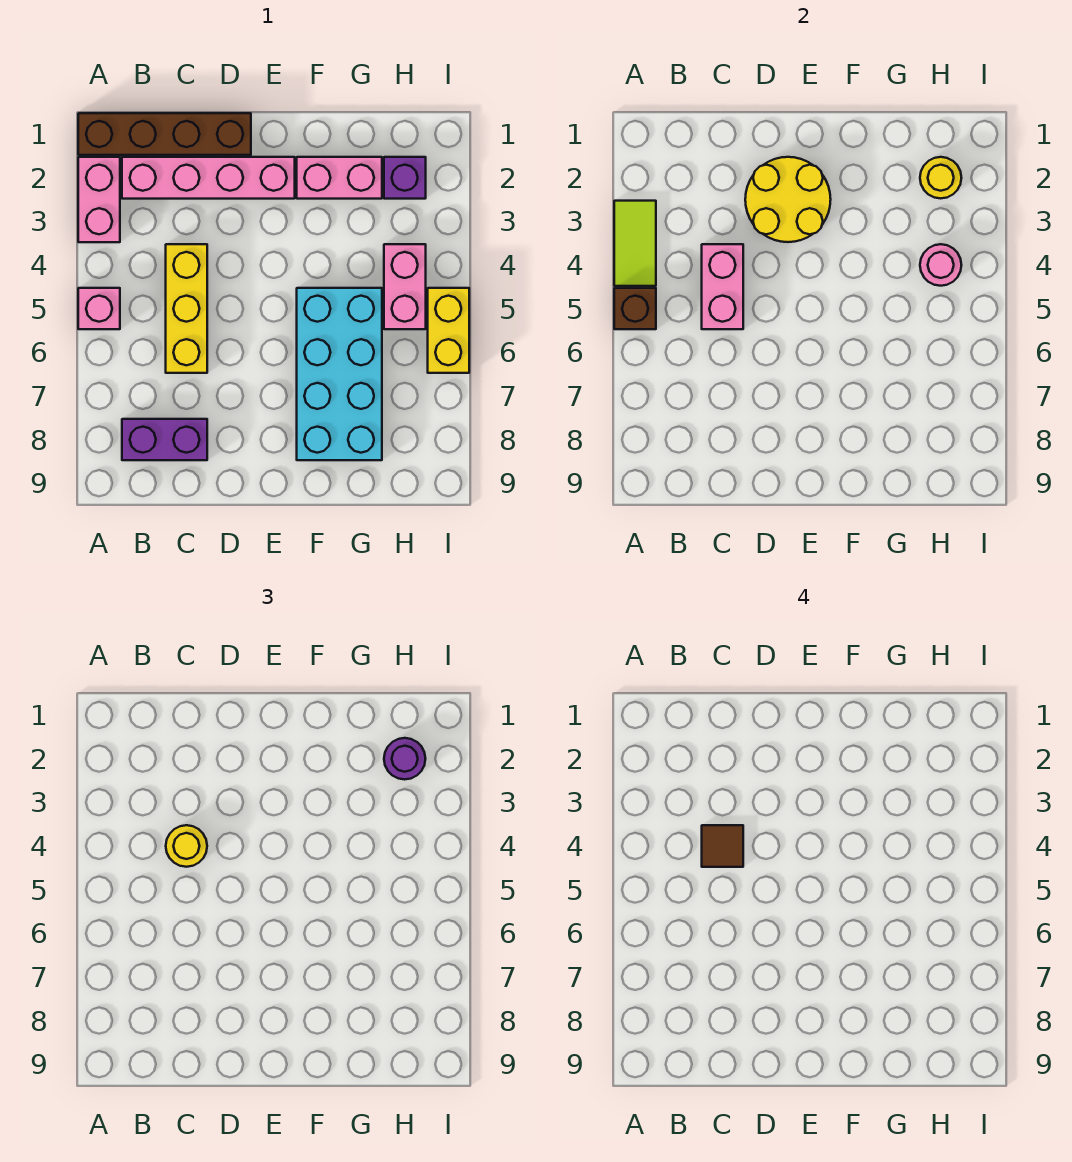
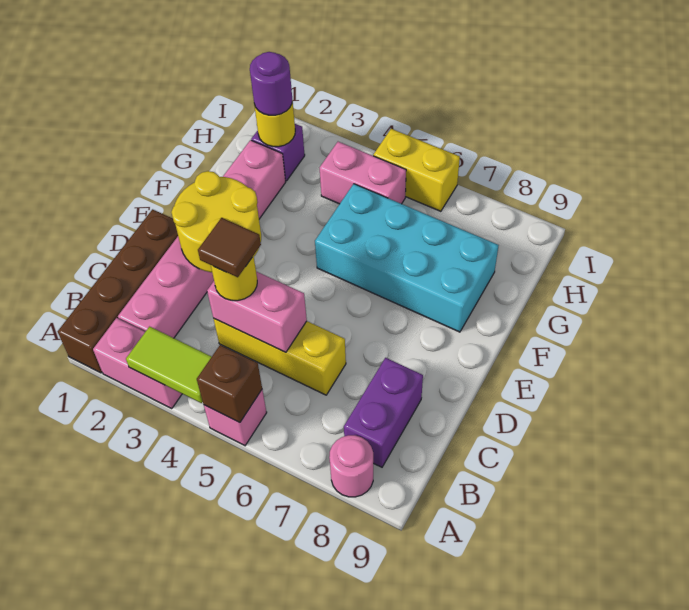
pink 1x1 round brick [920,244,961,286] -> pink 1x1 round brick moved to [329,435,373,497]

